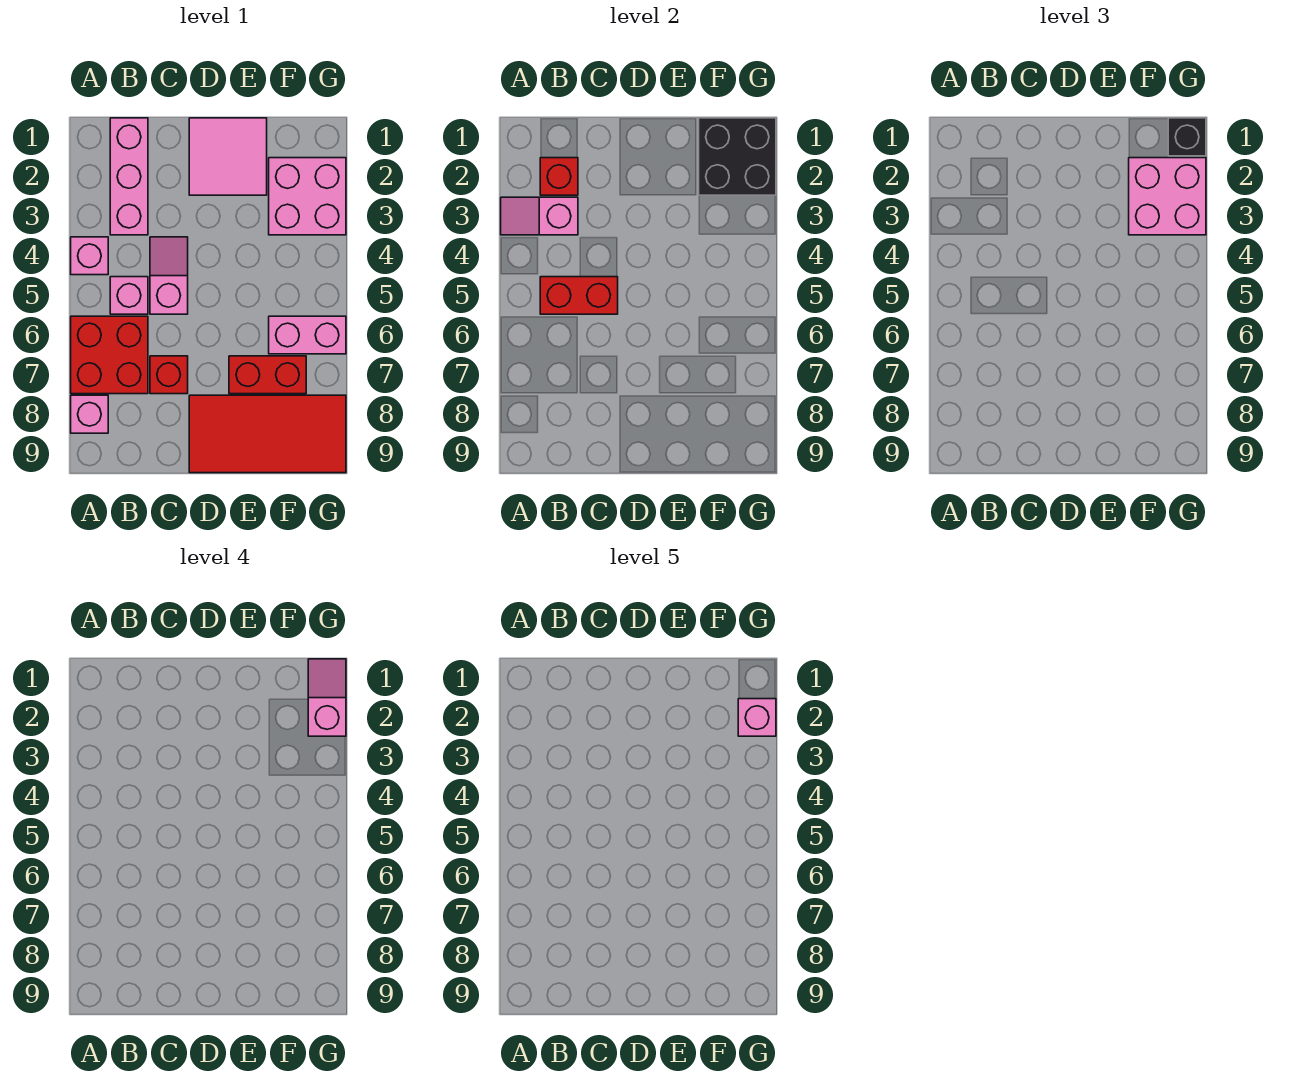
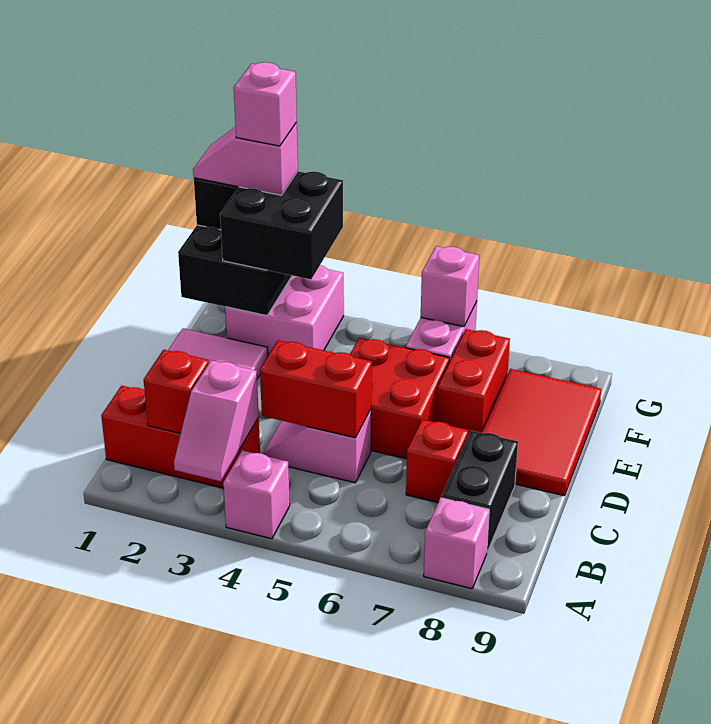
red 2x2 brick [71,316,148,394] -> red 2x2 brick moved to [350,338,449,459]
pink 1x3 brick [110,118,148,235] -> red 1x3 brick [101,386,260,488]
pink 1x1 brick [110,277,148,314] -> pink 1x1 brick moved to [421,246,479,327]
red 1x2 brick [540,277,618,314] -> red 1x2 brick turned to [260,340,372,438]
none -> black 1x2 brick [441,431,518,552]
red 2x4 tile [189,395,346,473] -> red 2x3 tile [482,369,601,496]
pink 2x2 brick [1129,158,1206,235] -> black 2x2 brick [220,171,343,279]

